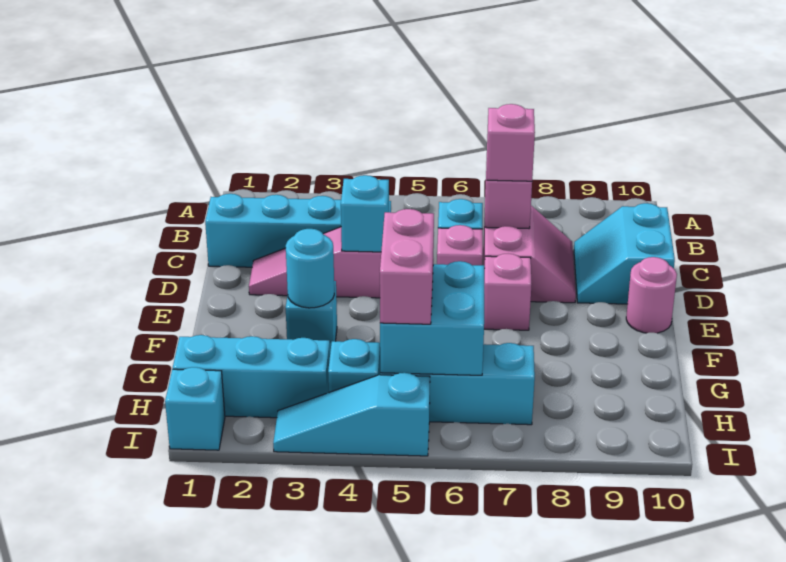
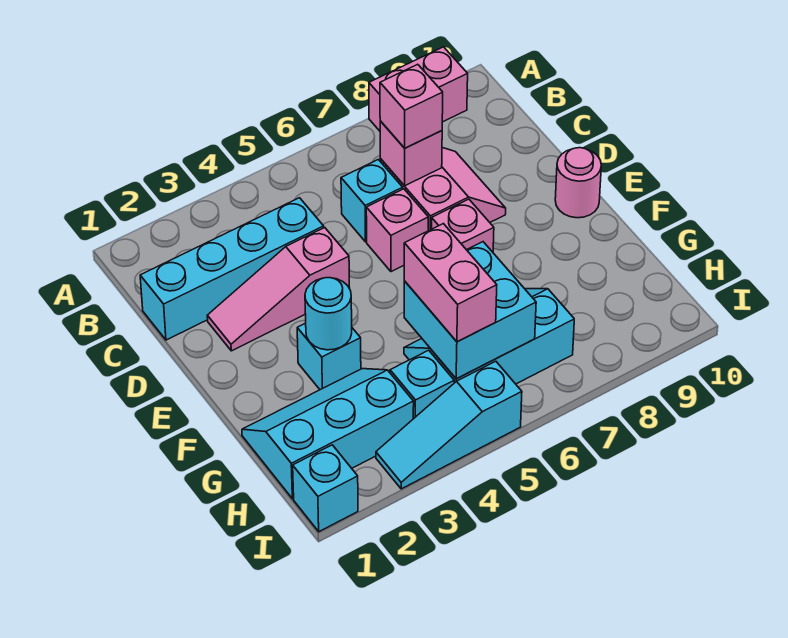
none -> pink 1x2 brick [369,47,468,131]
cyan 2x2 slope [574,203,675,304] -> none
cyan 1x1 brick [341,175,389,252] -> none

